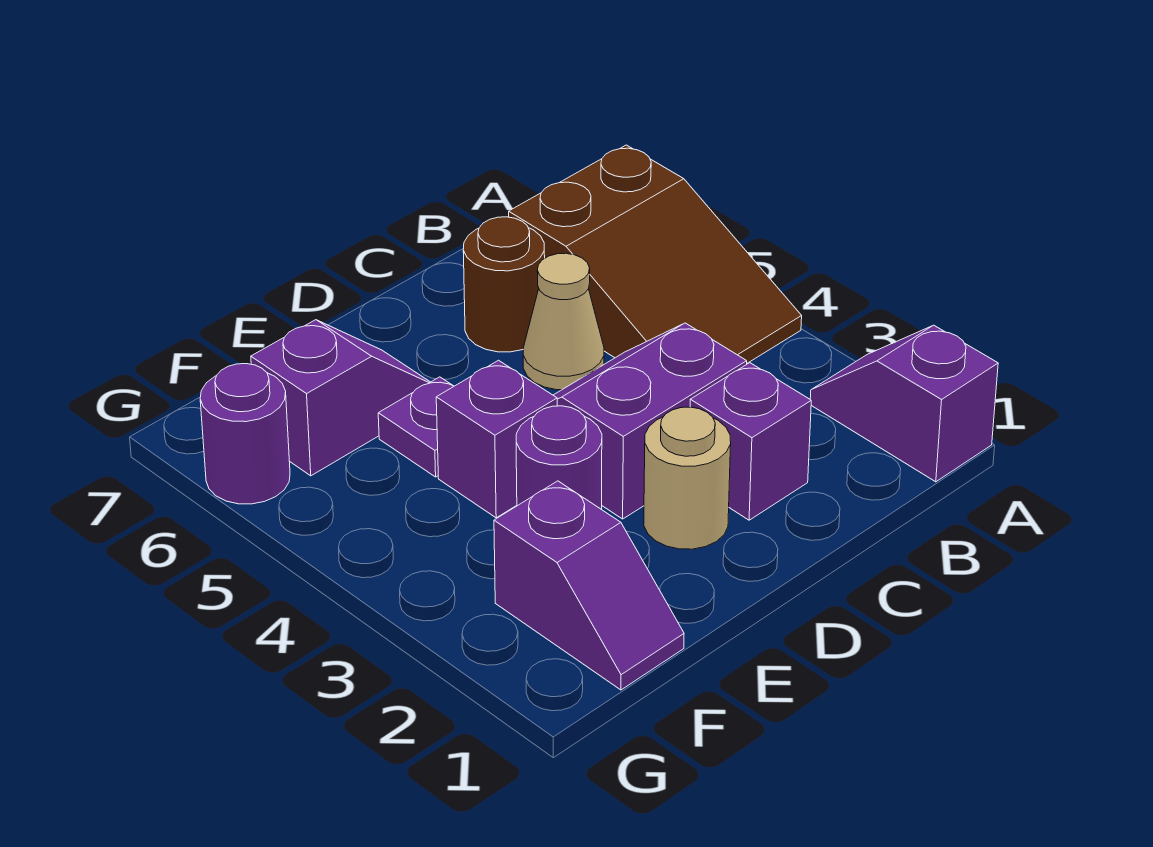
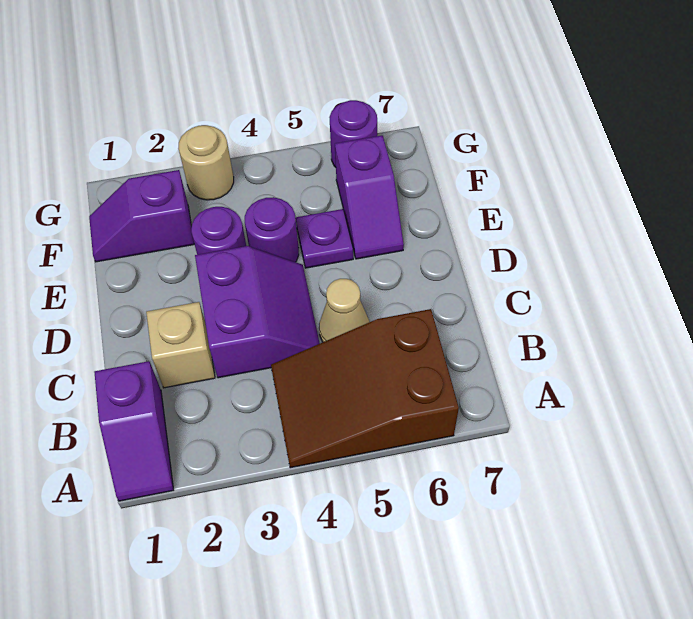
purple 1x2 slope [810,325,998,482] -> purple 1x2 slope turned to [94,361,174,501]
purple 1x1 brick [690,363,811,520] -> tan 1x1 brick [146,302,215,388]
brown 1x1 round brick [463,217,545,352] -> none
tan 1x1 round brick [644,407,731,549] -> tan 1x1 round brick moved to [178,125,234,200]
purple 1x1 brick [436,360,557,518] -> purple 1x1 round brick [245,197,299,262]

